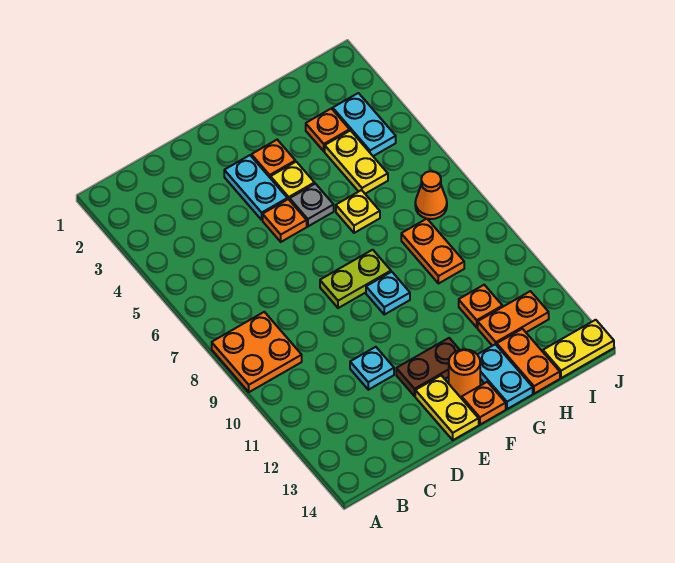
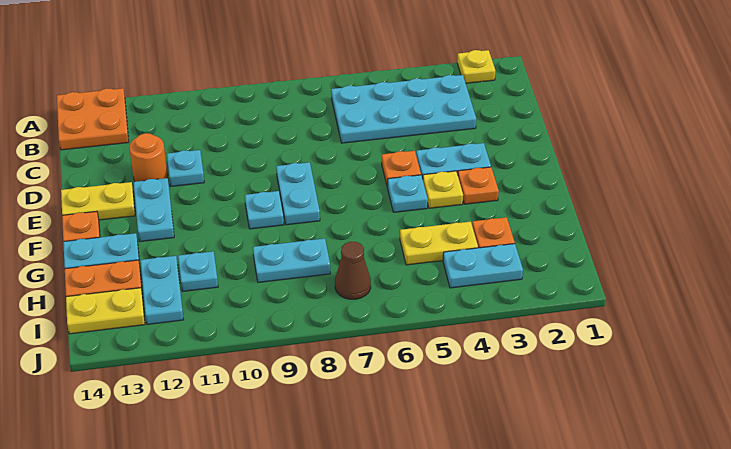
orange 2x2 plate [212,312,302,392] -> orange 2x2 plate moved to [57,88,129,150]
none -> cyan 2x4 plate [331,75,476,143]
lime 1x2 plate [320,250,391,308] -> cyan 1x2 plate [276,162,320,225]
brown 1x2 plate [396,338,460,396] -> cyan 1x2 plate [134,178,174,242]
grey 1x1 plate [290,184,334,226] -> cyan 1x1 plate [388,175,428,212]
orange 1x1 round brick [449,349,480,397] -> orange 1x1 round brick moved to [129,133,167,182]
yellow 1x1 plate [336,190,380,233] -> yellow 1x1 plate moved to [457,50,495,83]
orange 1x2 plate [401,219,464,284] -> cyan 1x2 plate [253,238,330,282]
orange 1x1 plate [459,285,503,327] -> cyan 1x1 plate [178,251,218,291]
orange 1x2 plate [478,291,549,346] -> cyan 1x2 plate [141,256,184,324]
orange 1x1 cone [415,171,447,219] -> brown 1x1 cone [335,242,371,299]
yellow 1x2 plate [543,320,614,378] -> yellow 1x2 plate turned to [66,288,145,334]

